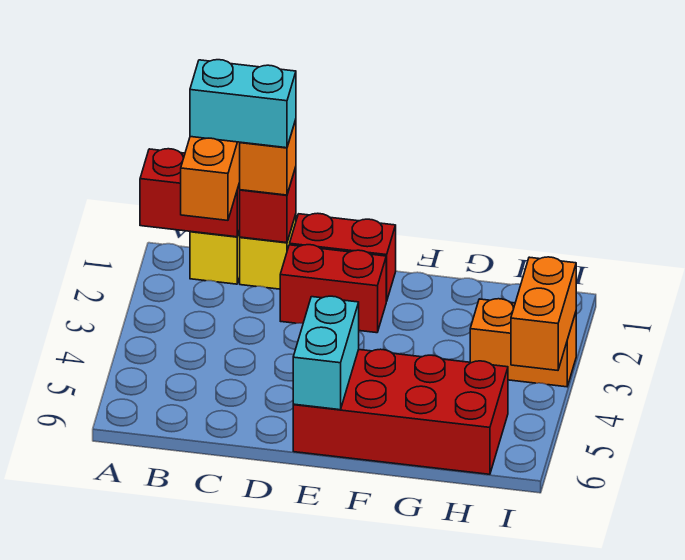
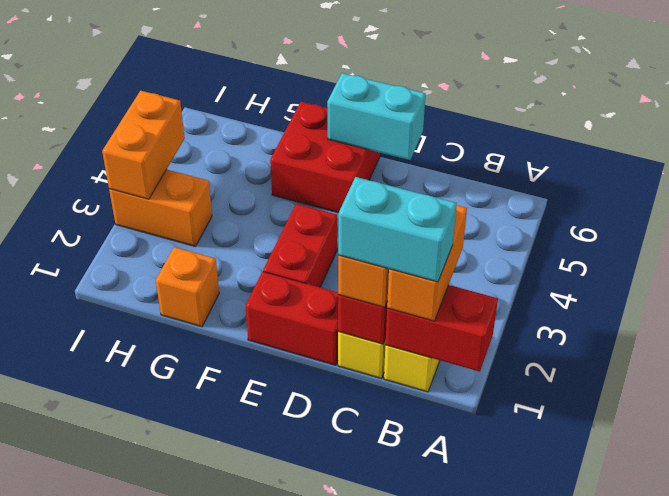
red 1x2 brick [280,245,386,333] -> red 1x2 brick turned to [263,204,337,287]
red 2x4 brick [293,349,508,474] -> red 2x2 brick [270,102,380,213]
cyan 1x2 brick [293,296,359,410] -> cyan 1x2 brick turned to [327,73,426,160]
none -> orange 1x1 brick [156,247,219,327]

